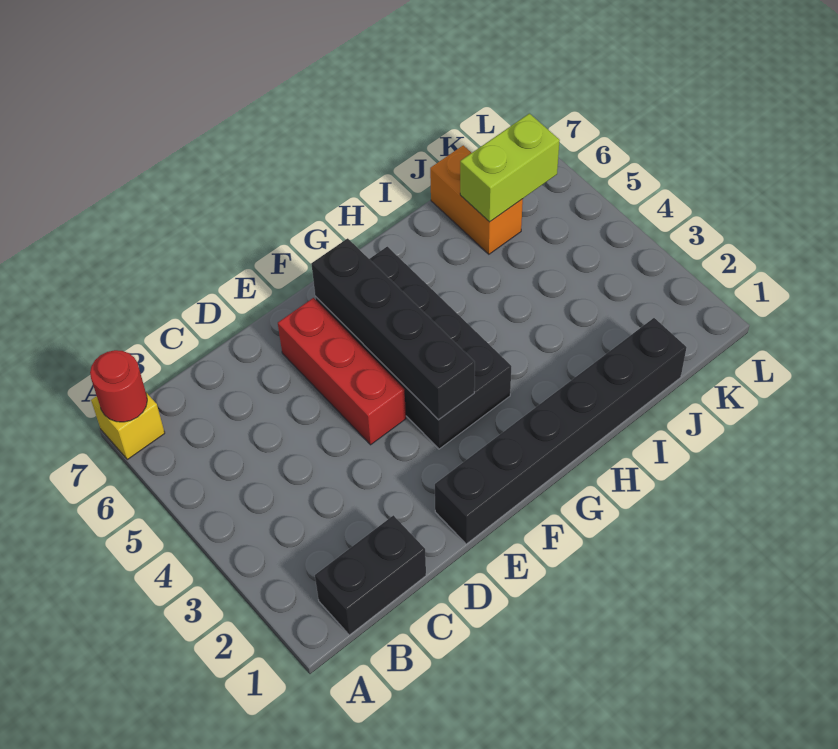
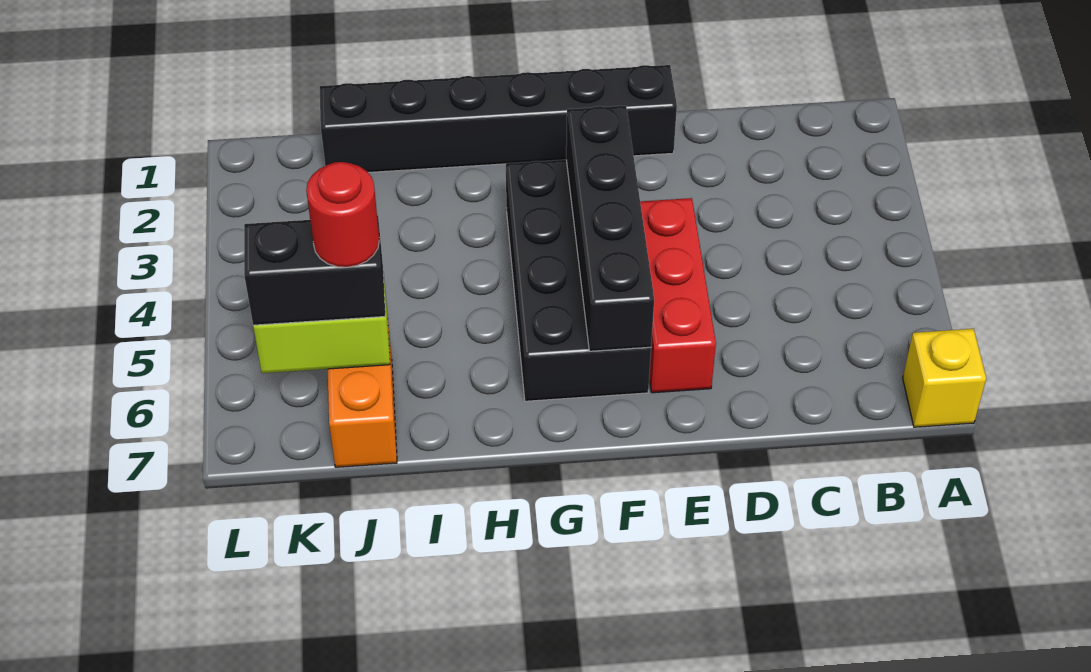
red 1x1 round brick [90,350,147,422] -> red 1x1 round brick moved to [306,162,379,267]
black 1x2 brick [315,515,426,635] -> black 1x2 brick moved to [244,215,385,325]

